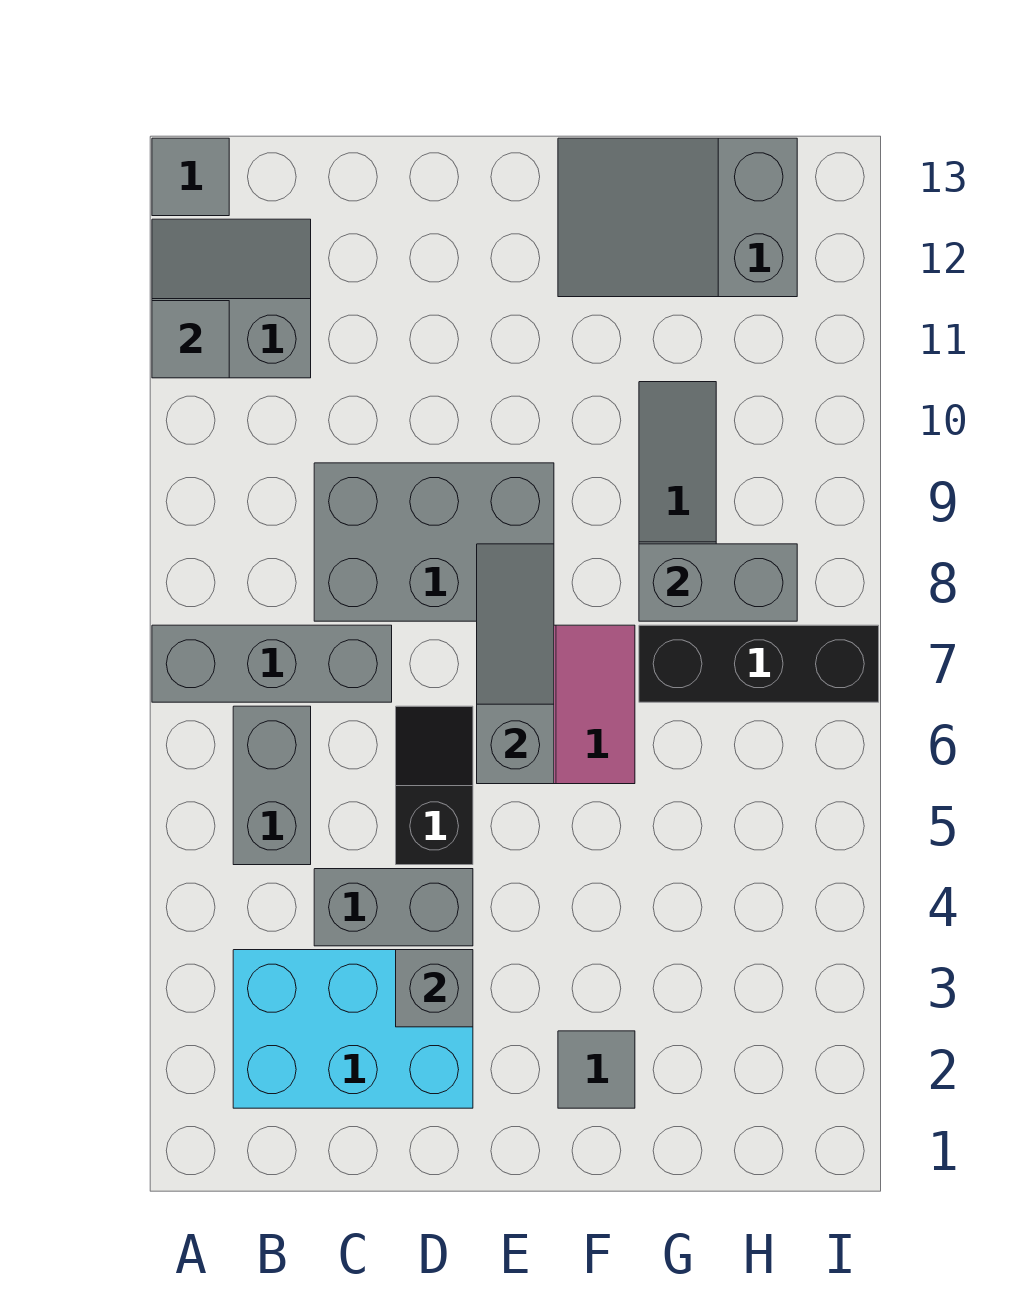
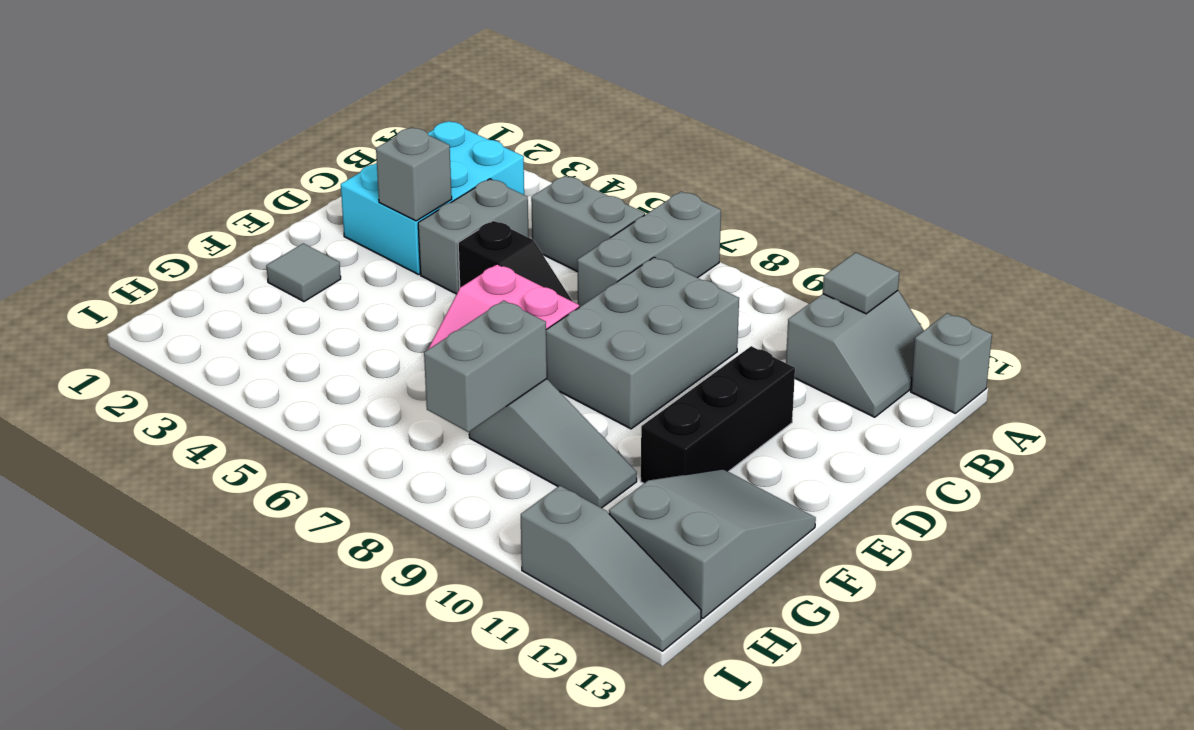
grey 1x1 tile [152,138,229,216] -> grey 1x1 brick [911,313,992,413]
grey 1x3 slope [477,544,554,784] -> grey 1x3 slope moved to [521,486,701,651]
black 1x3 brick [639,625,879,702] -> black 1x3 brick moved to [641,346,795,483]

